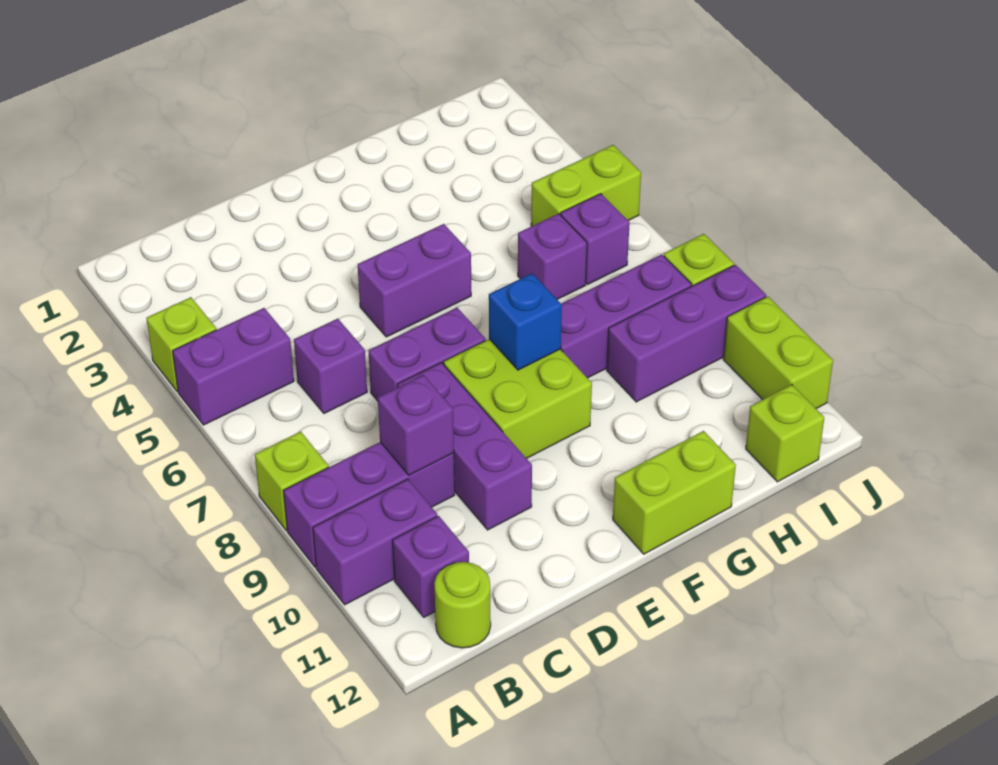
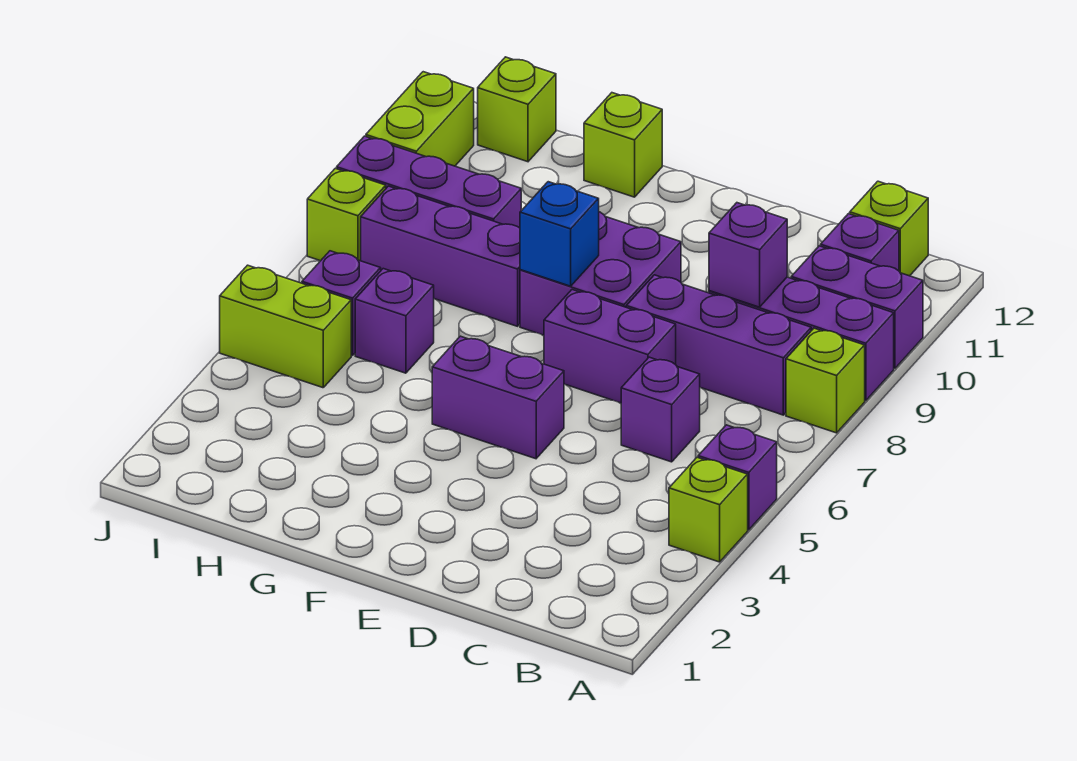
purple 1x2 brick [173,308,294,425] -> purple 1x1 brick [698,425,777,530]
lime 1x1 round brick [434,562,491,648] -> lime 1x1 brick [850,181,928,276]
purple 1x3 brick [398,363,532,530] -> purple 1x3 brick turned to [626,275,811,415]
lime 2x2 brick [444,339,592,458] -> purple 2x2 brick [520,212,681,335]
lime 1x2 brick [613,431,736,554] -> lime 1x1 brick [584,93,662,197]

